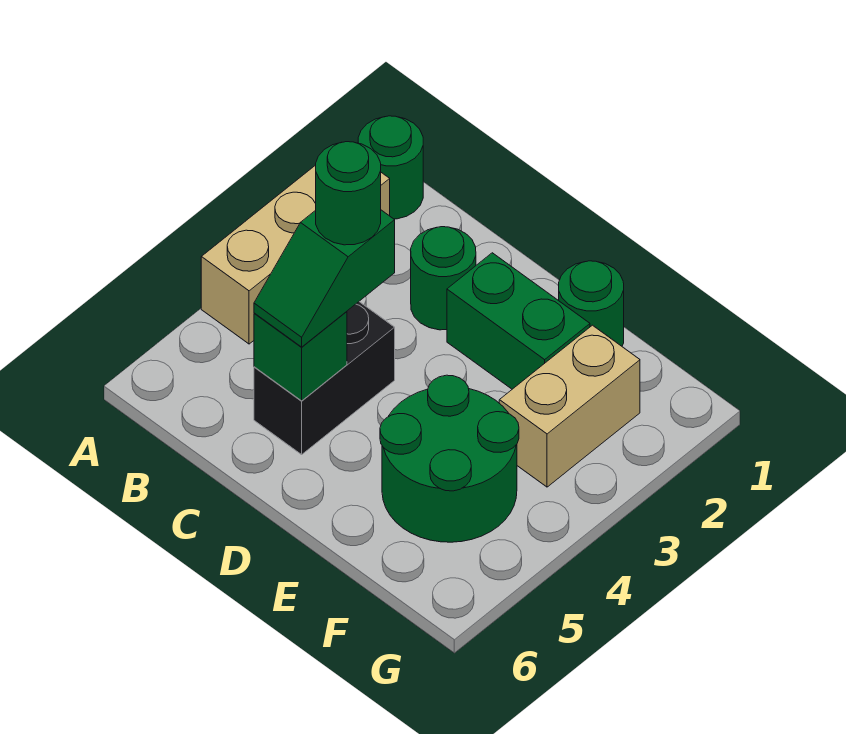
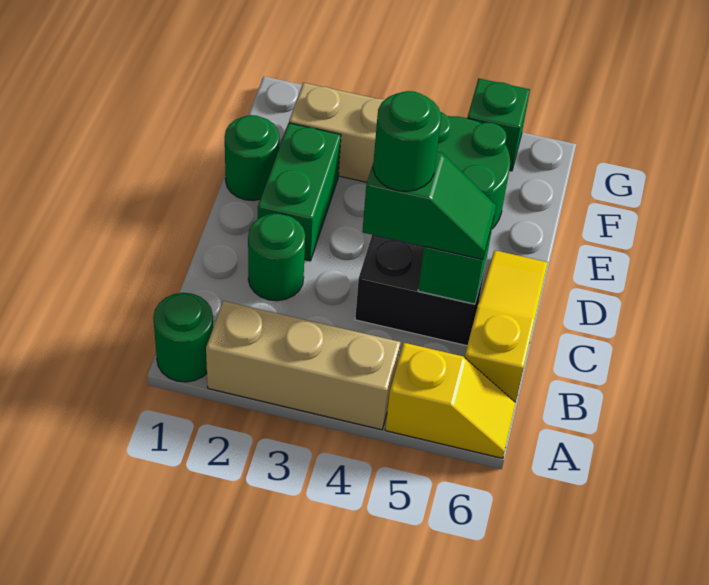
none -> yellow 1x2 slope [385,343,516,458]
none -> yellow 1x3 slope [465,250,548,403]
none -> green 1x1 brick [467,79,530,171]

